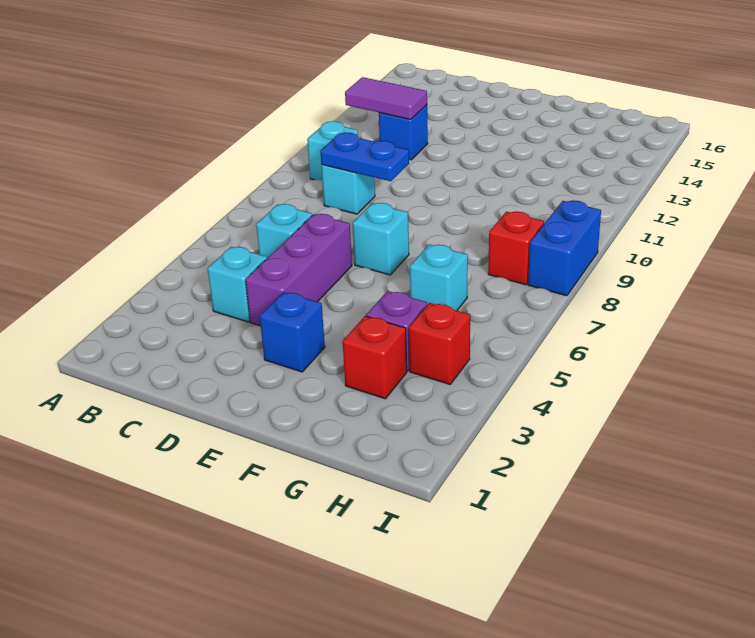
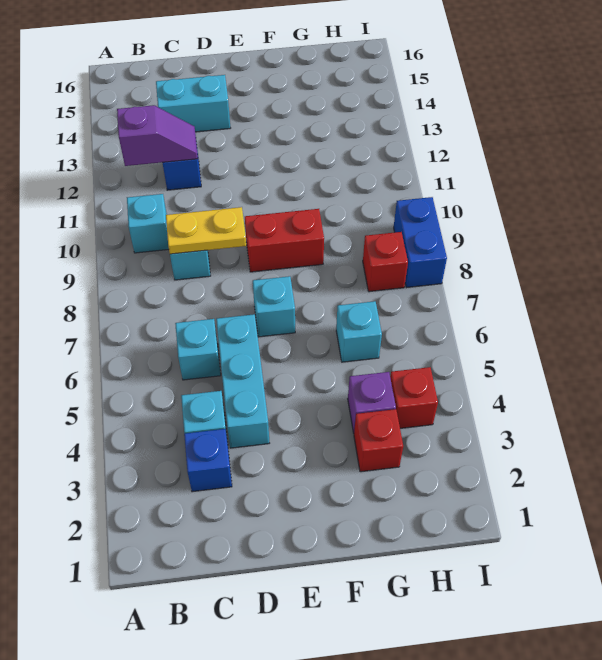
purple 1x2 tile [345,77,427,120] -> purple 1x2 slope [117,105,198,166]
blue 1x2 plate [320,133,409,181] -> yellow 1x2 plate [166,207,246,254]
none -> cyan 1x2 brick [156,75,230,132]
purple 1x3 brick [246,214,352,326] -> cyan 1x3 brick [216,314,269,448]
blue 1x1 brick [260,292,325,372] -> blue 1x1 brick moved to [184,429,232,492]
none -> red 1x2 brick [245,209,324,272]

